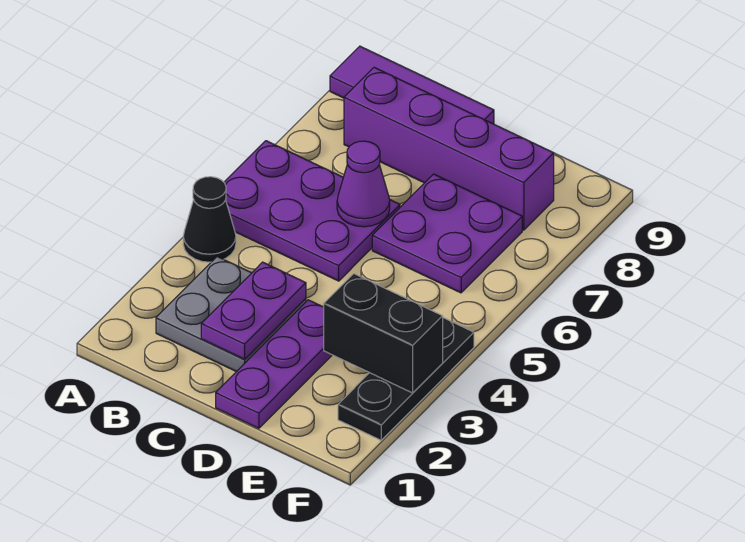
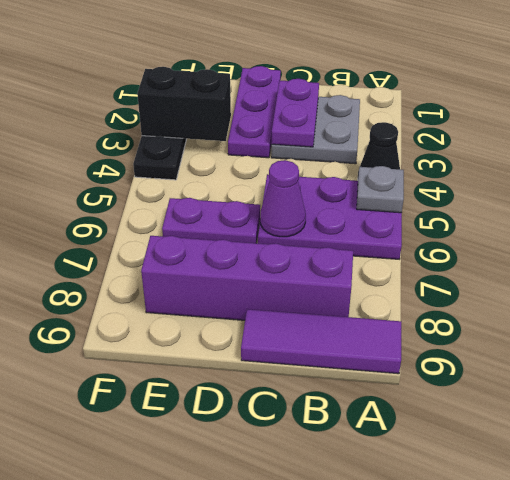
none -> grey 1x1 plate [357,166,404,213]
purple 2x2 plate [372,174,522,293] -> purple 1x2 plate [162,198,260,243]

